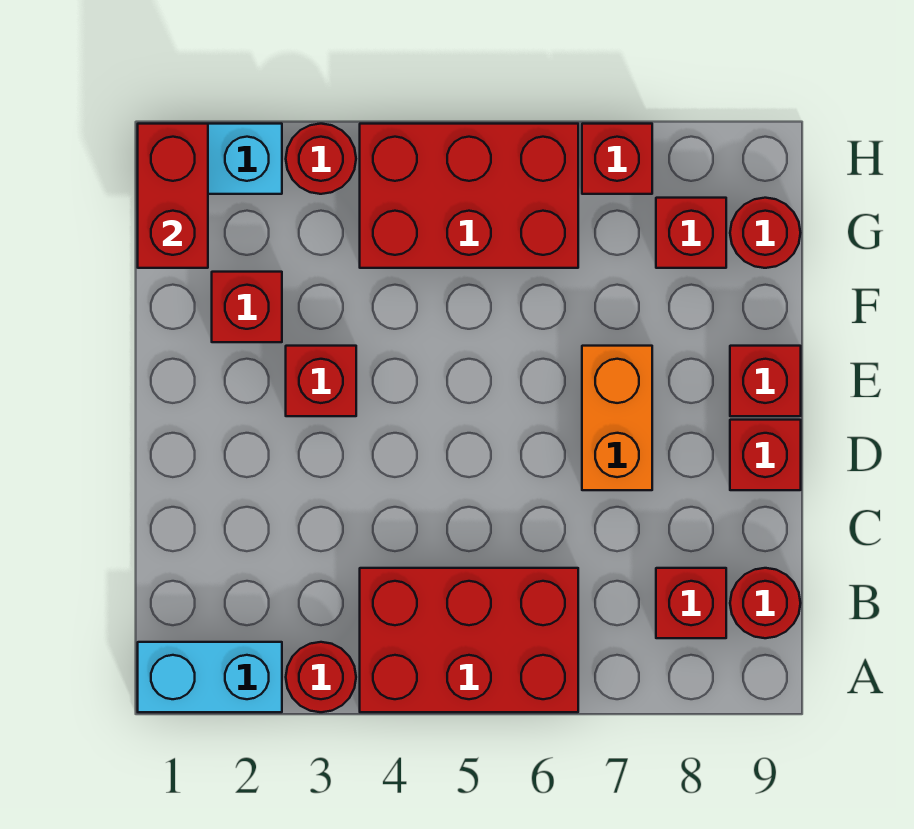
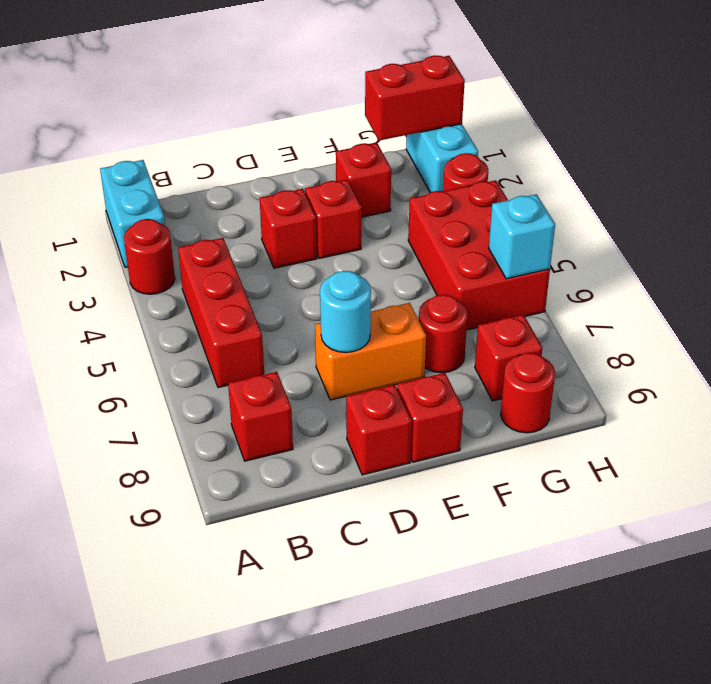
red 2x3 brick [360,568,578,712] -> red 1x3 brick [178,238,264,388]
red 1x1 round brick [730,568,800,638] -> red 1x1 round brick moved to [419,295,468,373]
none -> cyan 1x1 round brick [320,271,371,353]
none -> cyan 1x1 brick [489,194,555,279]
red 1x1 brick [582,124,652,194] -> red 1x1 brick moved to [260,189,317,268]

